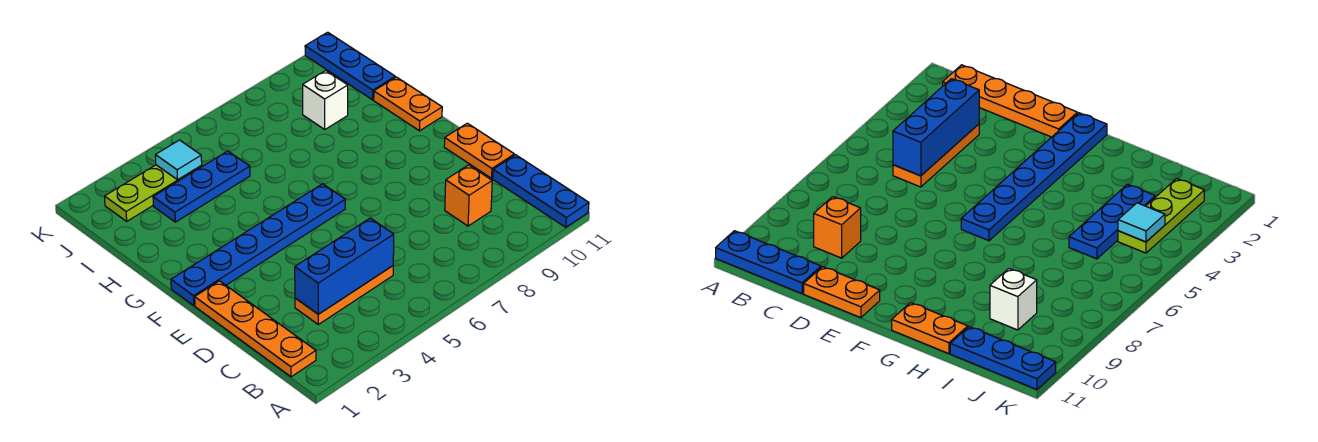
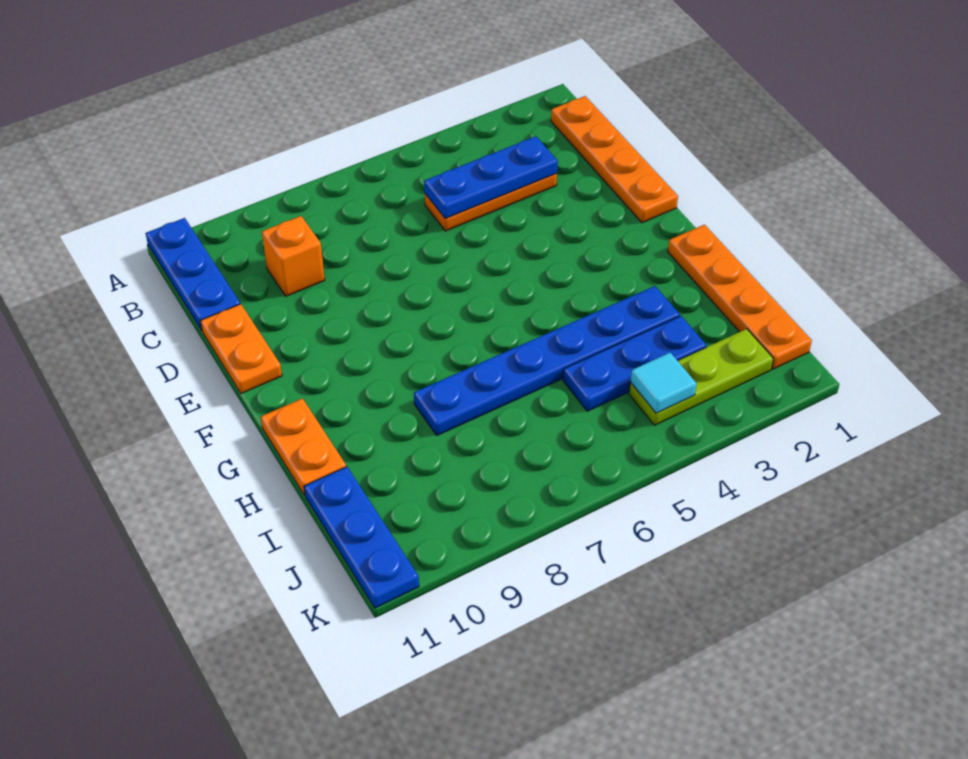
blue 1x3 brick [295,218,394,314] -> blue 1x3 plate [424,136,558,219]
blue 1x6 plate [171,184,345,306] -> blue 1x6 plate moved to [414,286,680,435]
none -> orange 1x4 plate [668,225,812,369]
white 1x1 brick [303,71,348,129] -> none

